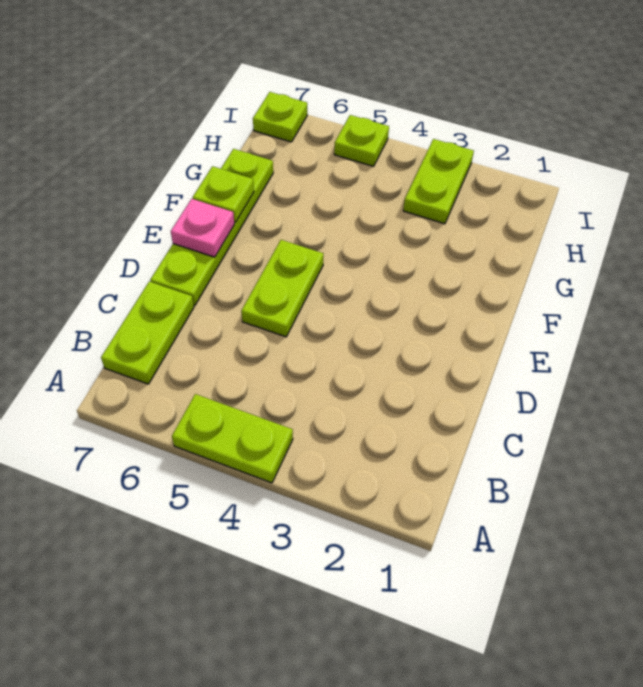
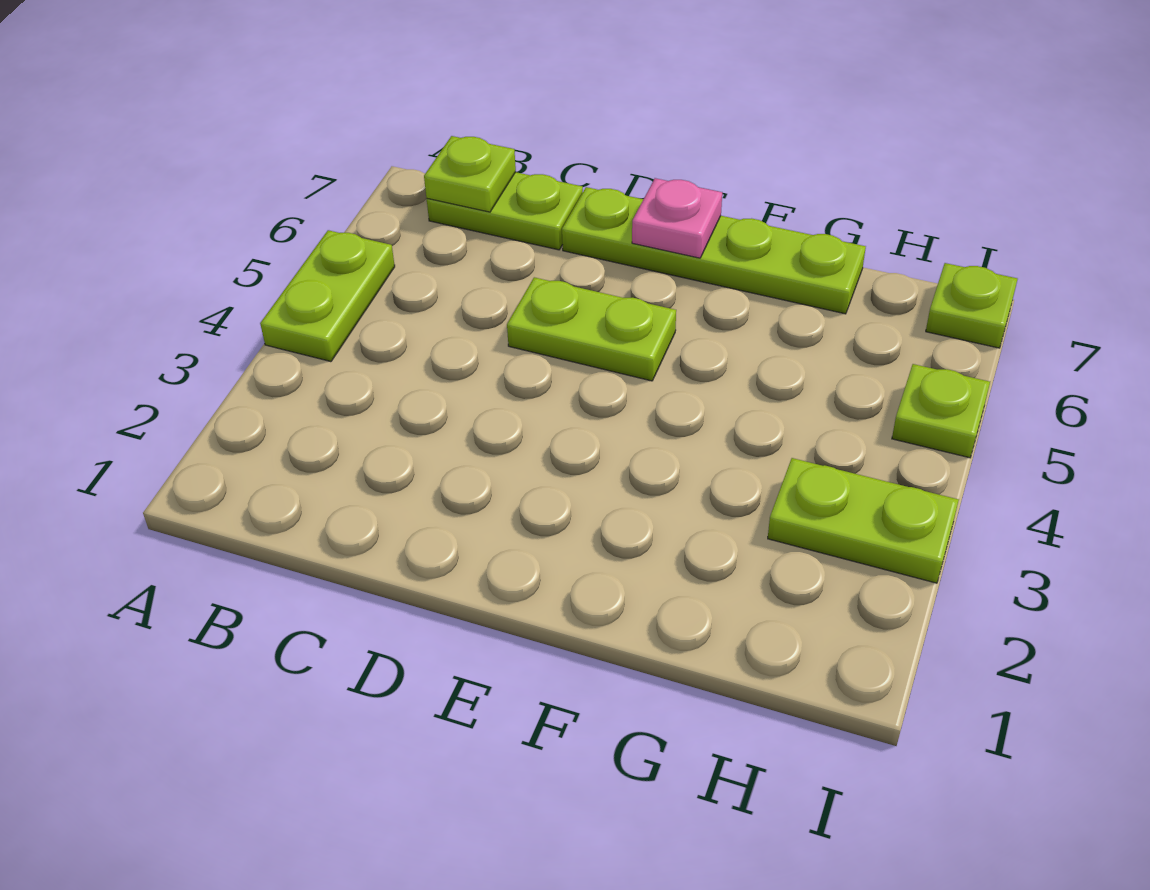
lime 1x1 plate [193,166,254,222] -> lime 1x1 plate moved to [424,136,516,212]

